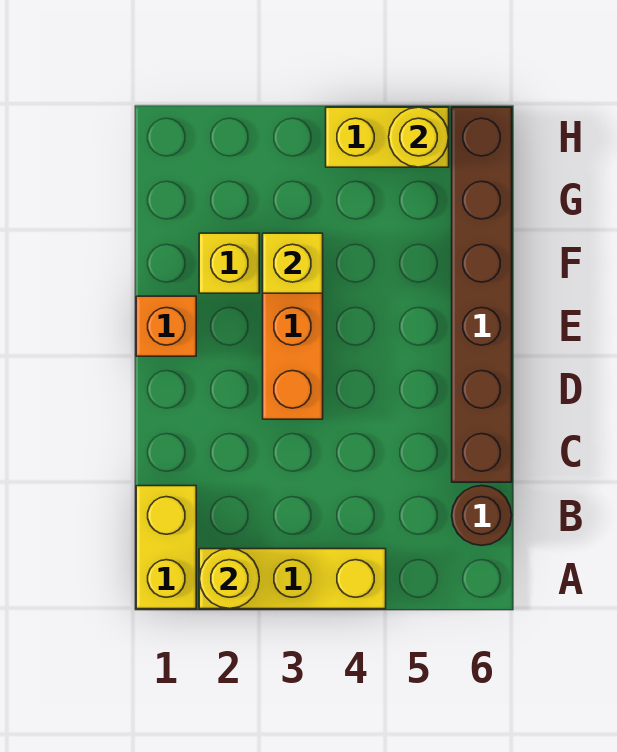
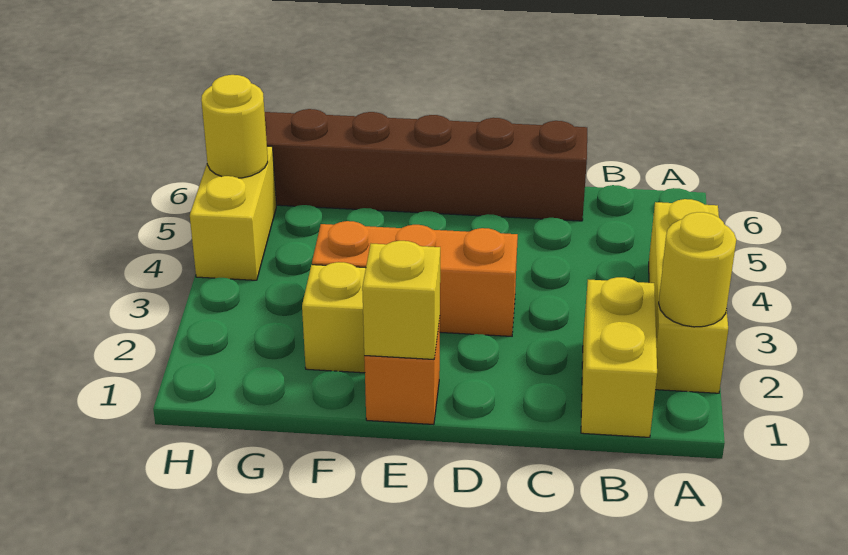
yellow 1x2 brick [136,486,196,609] -> yellow 1x2 brick turned to [581,277,657,437]
brown 1x1 round brick [452,486,512,546] -> none
yellow 1x1 brick [263,233,323,293] -> yellow 1x1 brick moved to [362,241,440,359]

